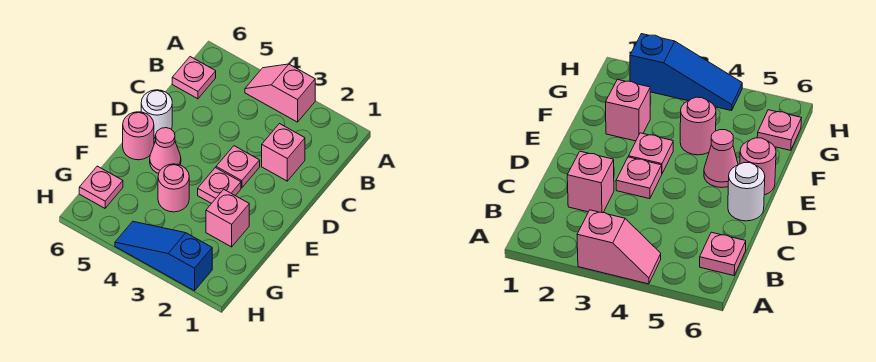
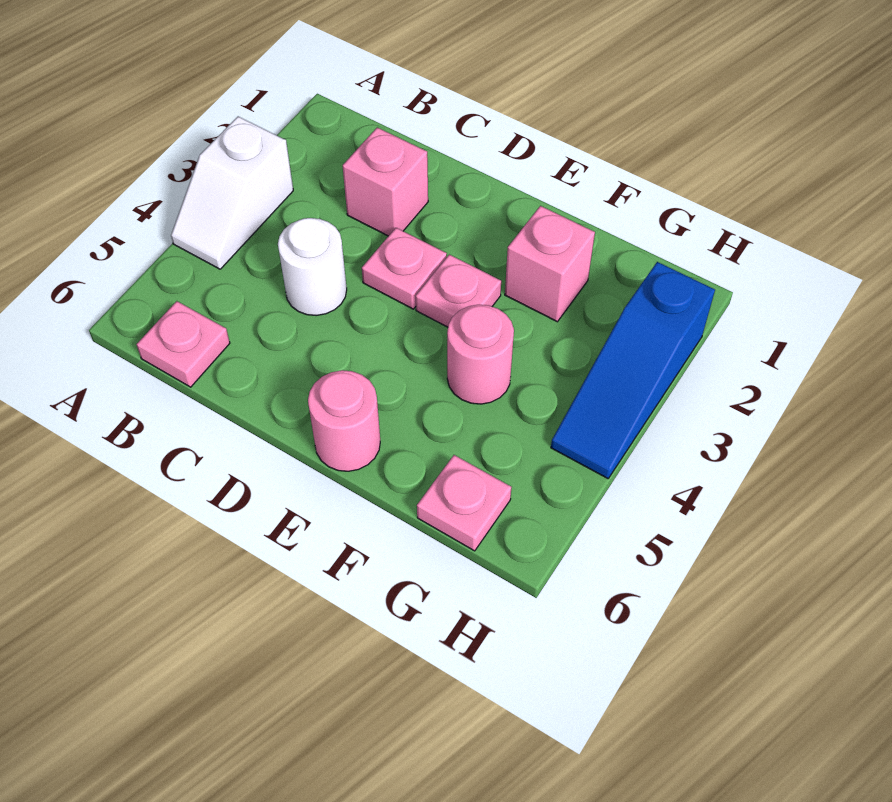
pink 1x2 slope [245,64,315,122] -> white 1x2 slope [171,117,293,269]
white 1x1 round brick [141,90,172,138] -> white 1x1 round brick moved to [278,218,347,316]
pink 1x1 cone [150,128,181,174] -> none

